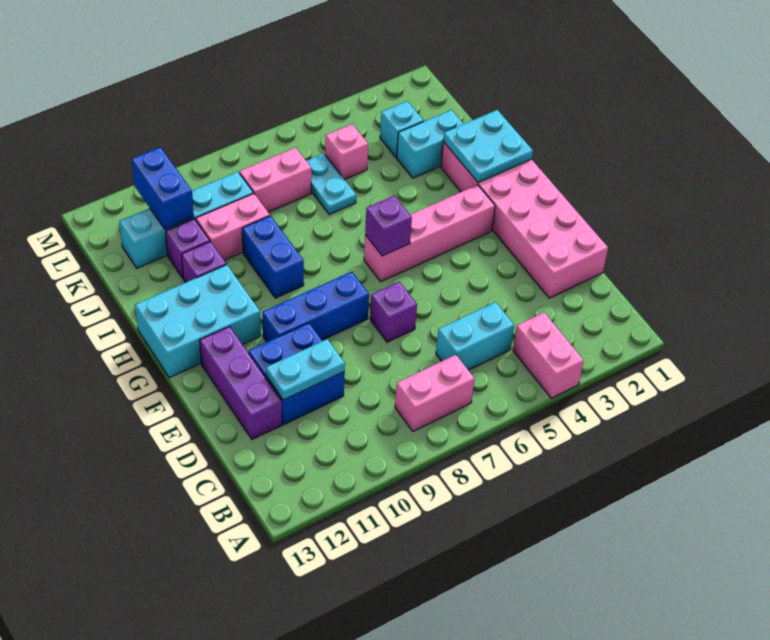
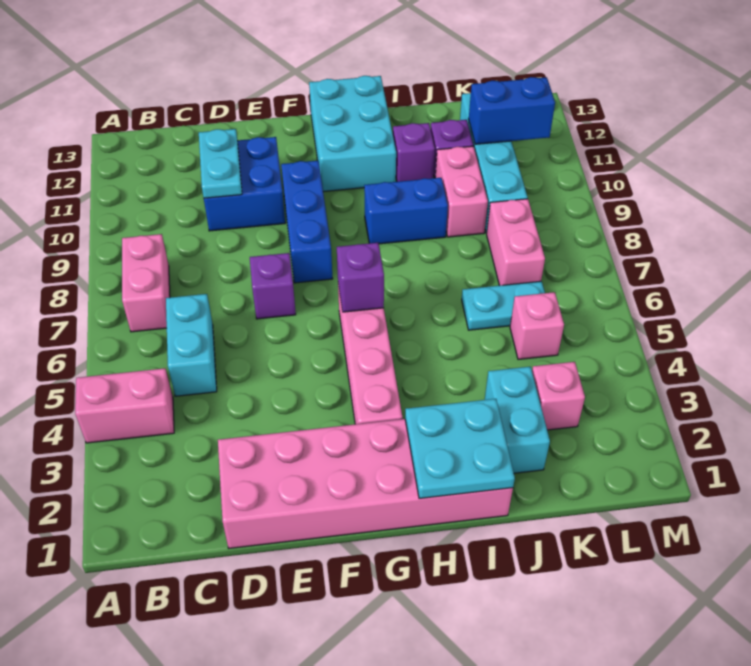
purple 1x3 brick [200,326,282,439] -> none
cyan 1x1 brick [380,101,424,157] -> pink 1x1 brick [532,362,585,430]

